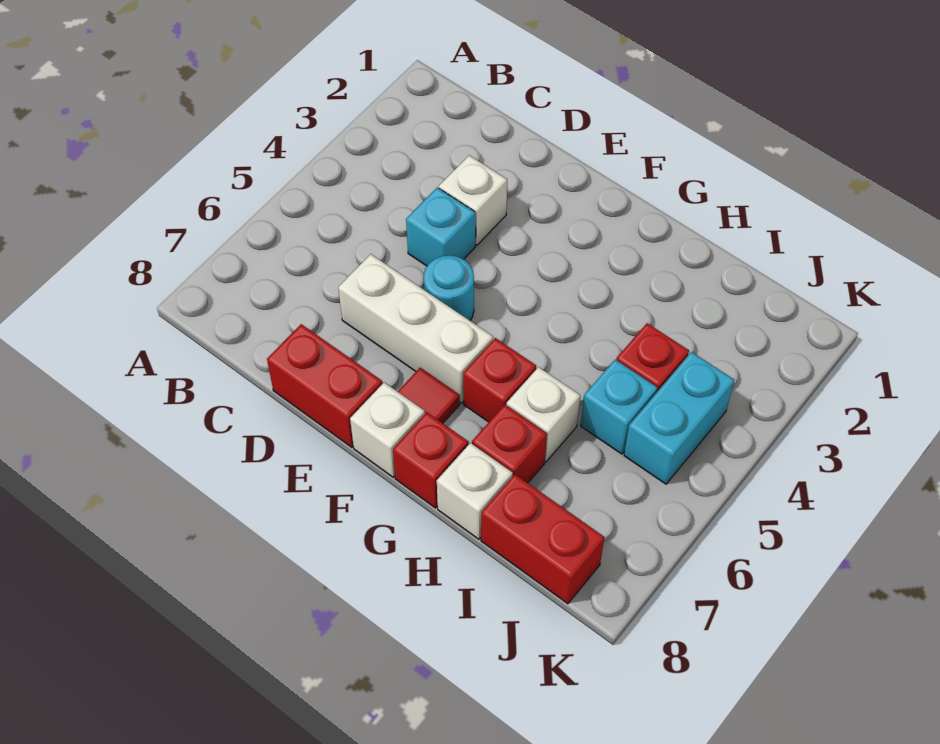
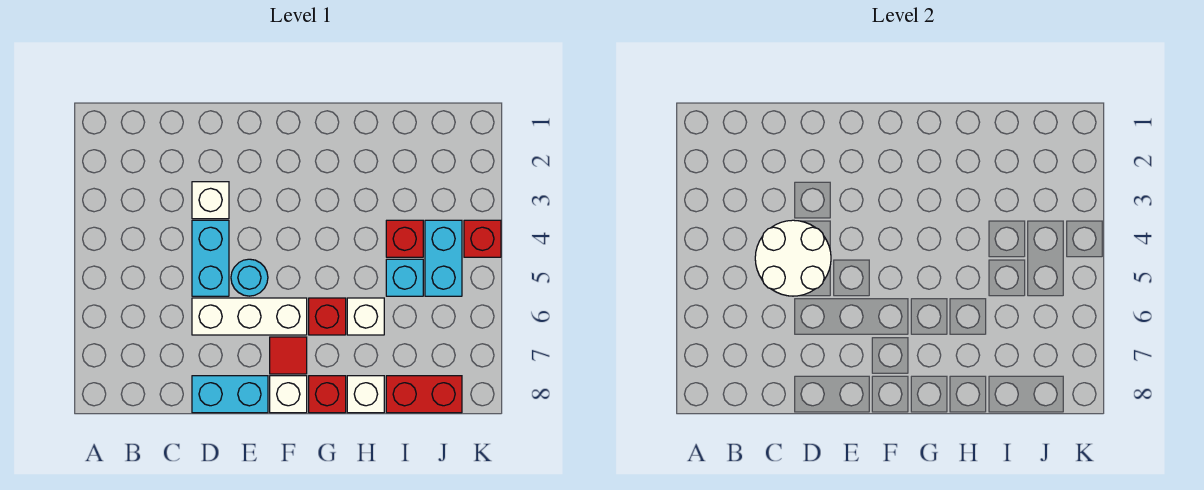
none -> white 2x2 round brick [755,220,831,296]
cyan 1x1 brick [406,187,476,266] -> cyan 1x2 brick [192,220,229,296]
red 1x2 brick [267,324,382,447] -> cyan 1x2 brick [192,376,268,413]
red 1x1 brick [472,405,547,483] -> red 1x1 brick moved to [464,220,501,257]

